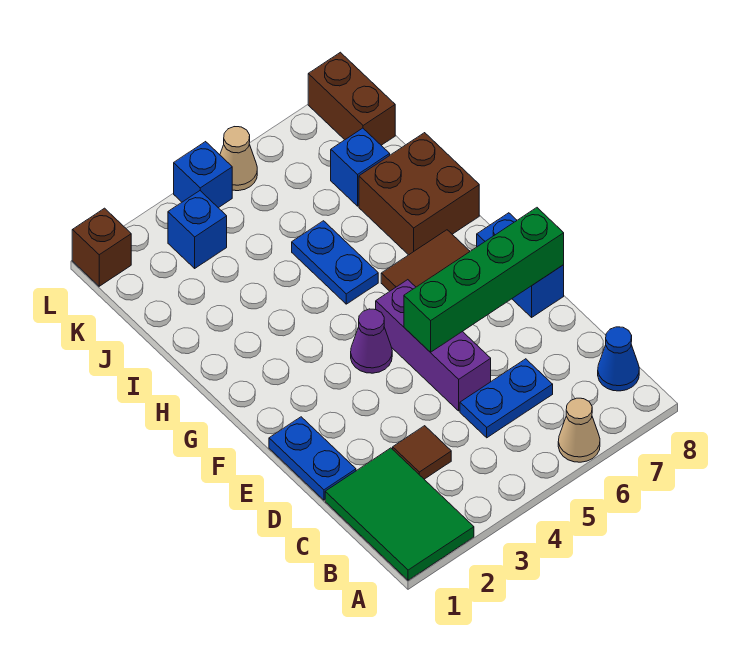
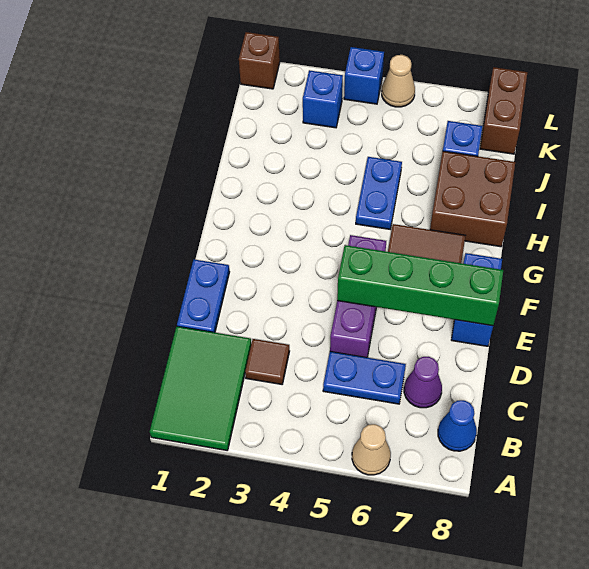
purple 1x1 cone [351,309,392,373] -> purple 1x1 cone moved to [404,357,442,408]

